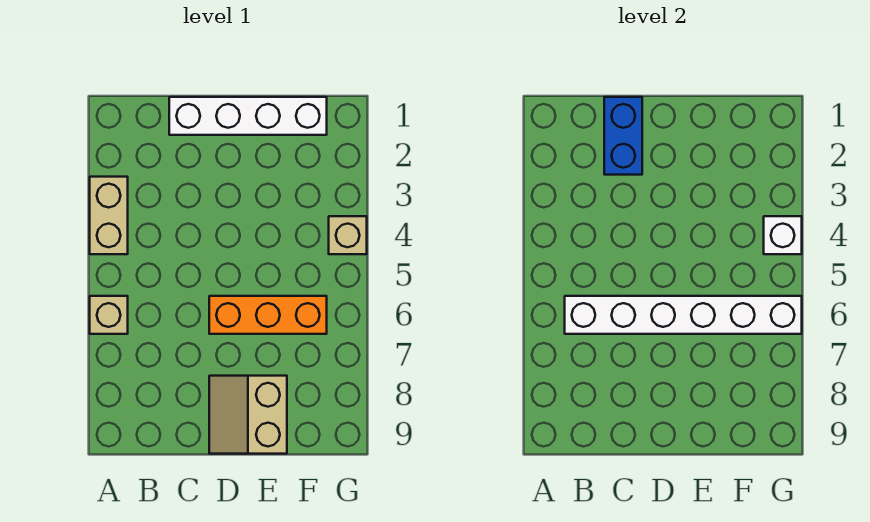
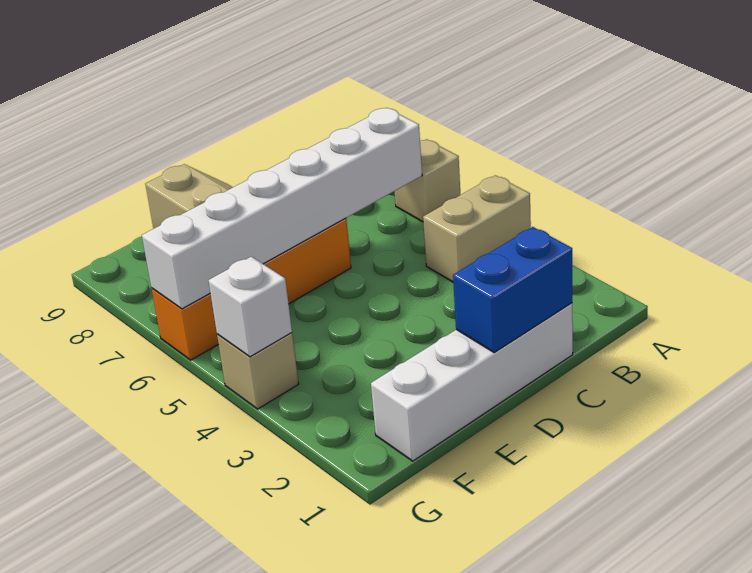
tan 1x2 brick [90,177,128,254] -> tan 1x2 brick turned to [423,175,531,282]
blue 1x2 brick [604,97,642,175] -> blue 1x2 brick turned to [453,227,572,352]
orange 1x3 brick [209,296,327,334] -> orange 1x4 brick [152,218,351,360]

